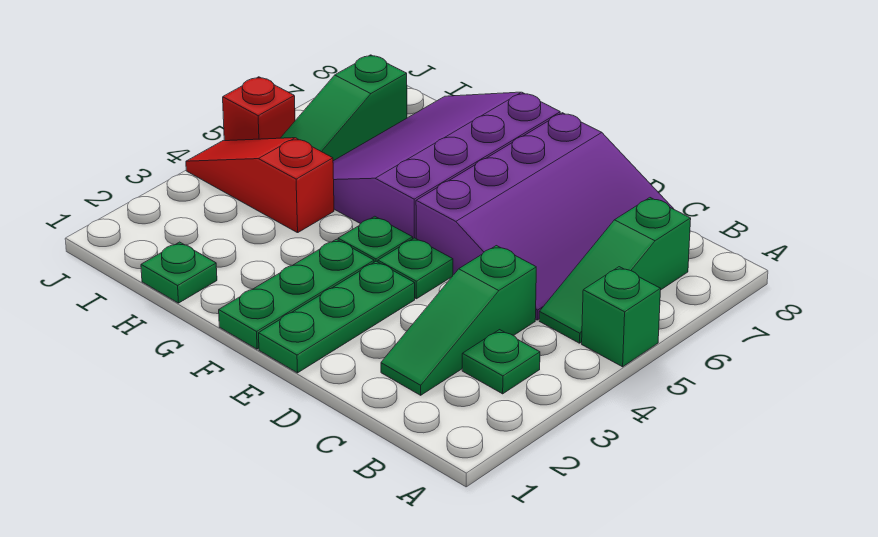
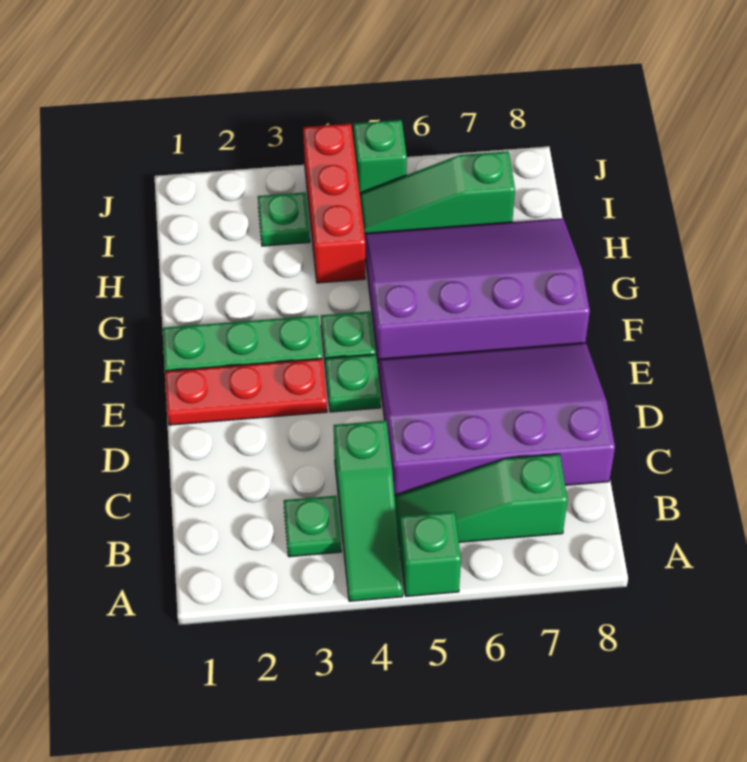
green 1x3 slope [381,246,536,395] -> green 1x3 slope turned to [334,421,403,601]
purple 3x4 slope [416,113,673,320] -> purple 3x4 slope turned to [378,343,615,496]
green 1x3 plate [259,261,415,373] -> red 1x3 plate [165,359,327,425]
green 1x1 plate [141,242,217,303] -> green 1x1 plate moved to [258,192,310,246]
red 1x3 slope [186,138,334,233] -> red 1x3 brick [303,124,365,283]
red 1x1 brick [223,77,295,141] -> green 1x1 brick [354,120,407,193]

